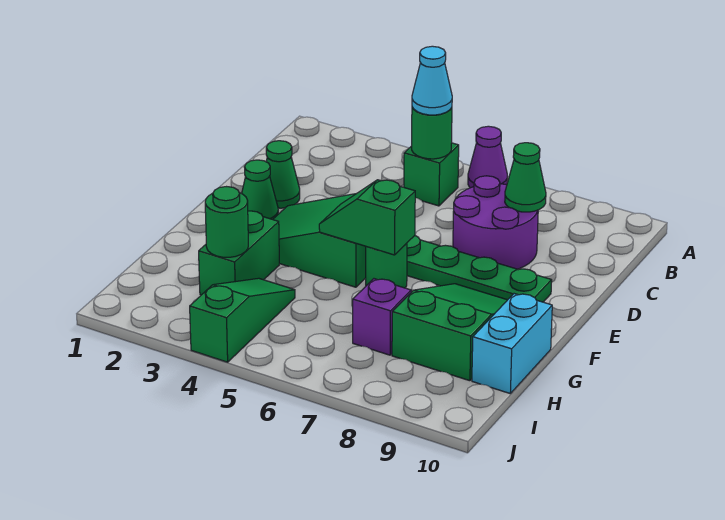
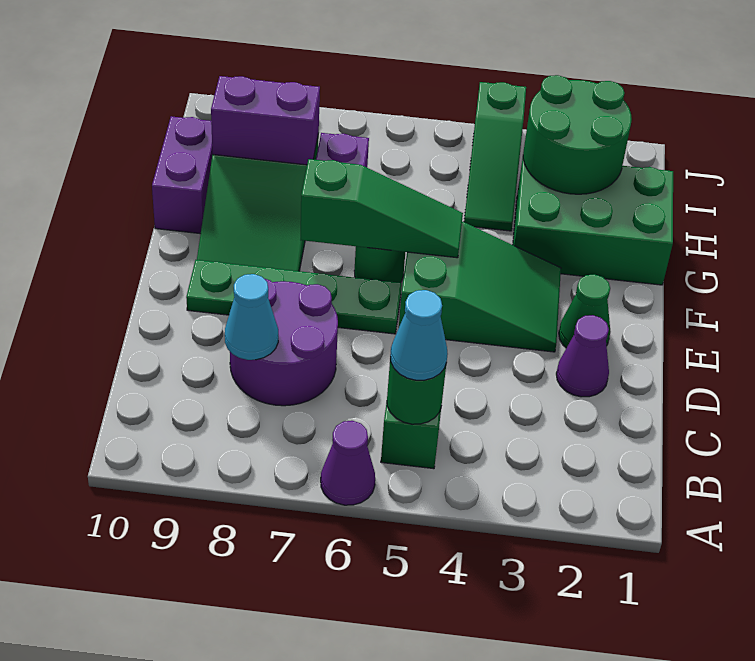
green 1x1 cone [505,143,546,212] -> cyan 1x1 cone [225,274,278,360]
green 1x1 cone [266,141,300,208] -> purple 1x1 cone [556,315,609,397]
green 1x2 slope [319,180,415,255] -> green 1x3 slope [301,159,463,258]
green 1x2 brick [199,211,279,295] -> green 2x3 brick [513,159,673,285]
cyan 1x2 brick [472,294,552,393] -> purple 1x2 brick [152,116,213,234]
green 1x1 round brick [205,187,248,257] -> green 2x2 round brick [523,75,632,194]
none -> purple 1x2 brick [211,76,320,165]

